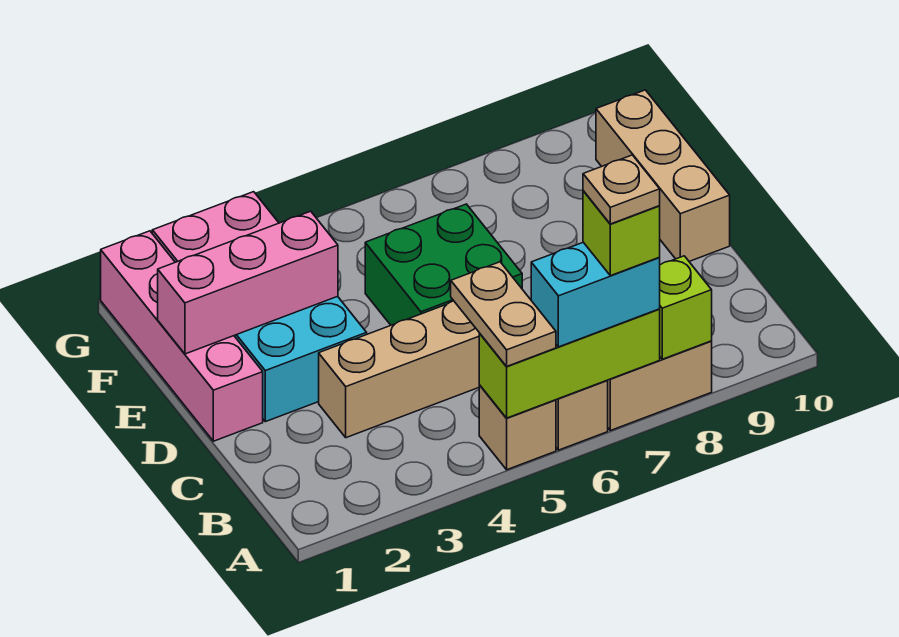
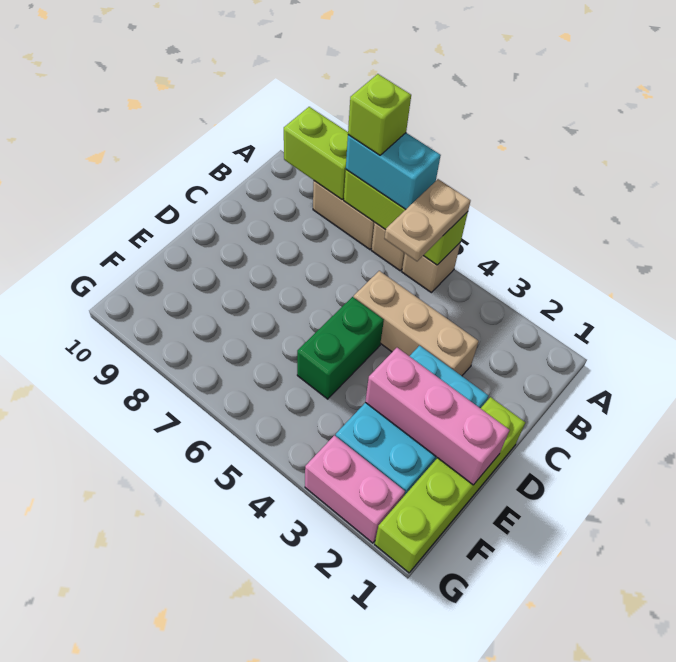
tan 1x1 plate [583,155,660,224] -> none
lime 1x1 brick [660,256,712,359] -> lime 1x2 brick [284,107,348,199]
pink 1x4 brick [101,231,263,441] -> lime 1x4 brick [375,397,526,573]
green 2x2 brick [365,204,522,325] -> green 1x2 brick [297,297,384,399]
tan 1x3 brick [596,90,730,261] -> none

